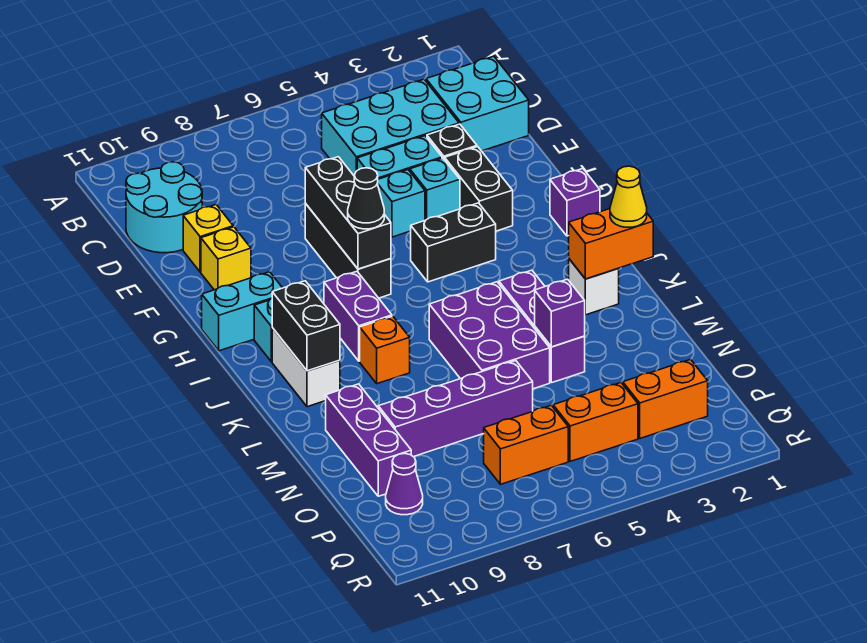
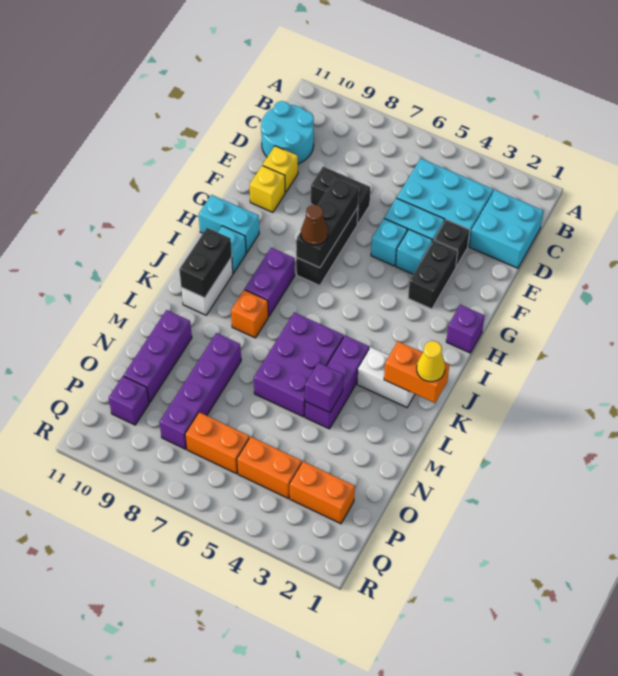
black 1x2 brick [411,203,496,282] -> black 1x2 brick moved to [311,167,370,224]
black 1x1 cone [348,168,384,229] -> brown 1x1 cone [301,205,328,245]
white 1x1 brick [569,259,619,315] -> white 1x2 brick [357,347,415,407]
purple 1x4 brick [378,361,533,457] -> purple 1x4 brick turned to [159,333,241,449]
purple 1x1 cone [386,453,423,515] -> purple 1x1 brick [109,376,149,425]

